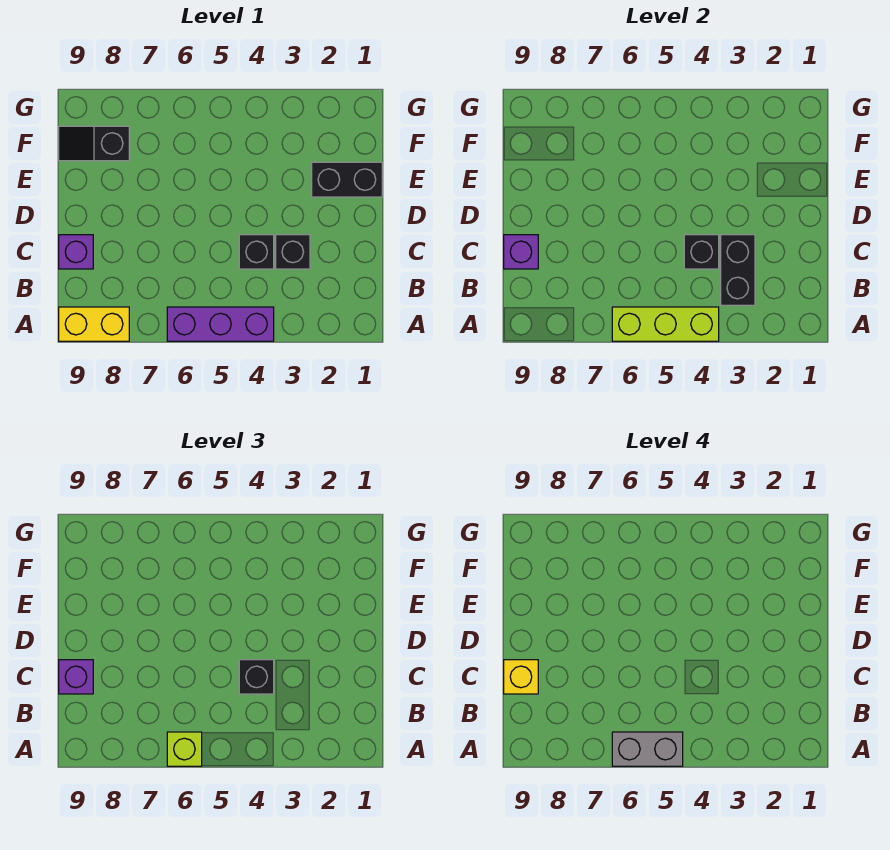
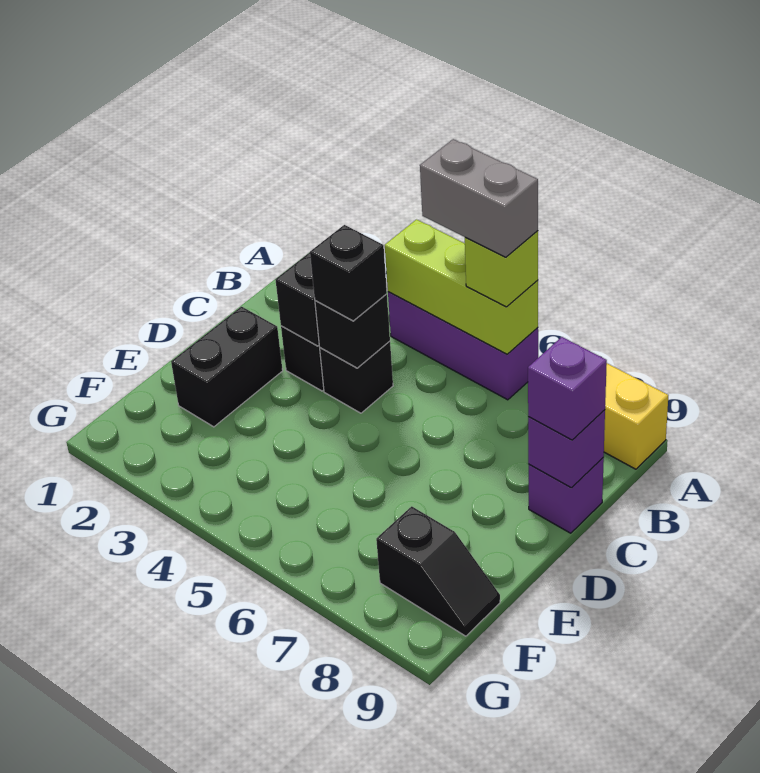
yellow 1x1 brick [504,660,538,694] -> none
black 1x2 brick [312,162,382,197] -> black 1x2 brick turned to [171,307,283,427]

